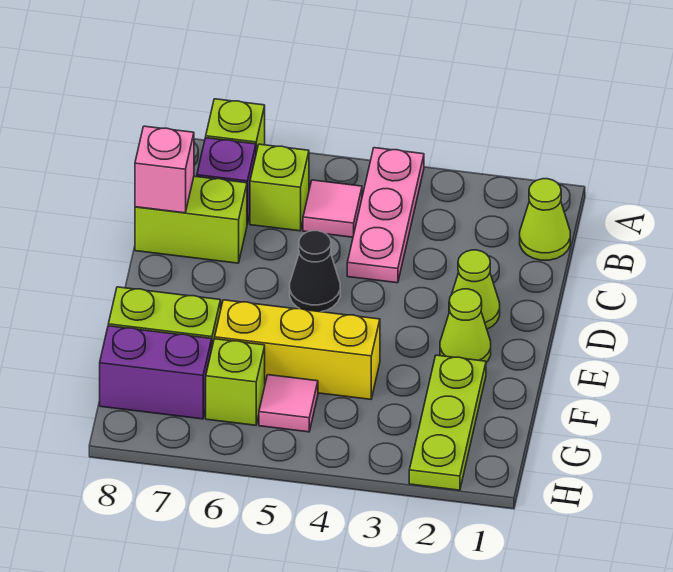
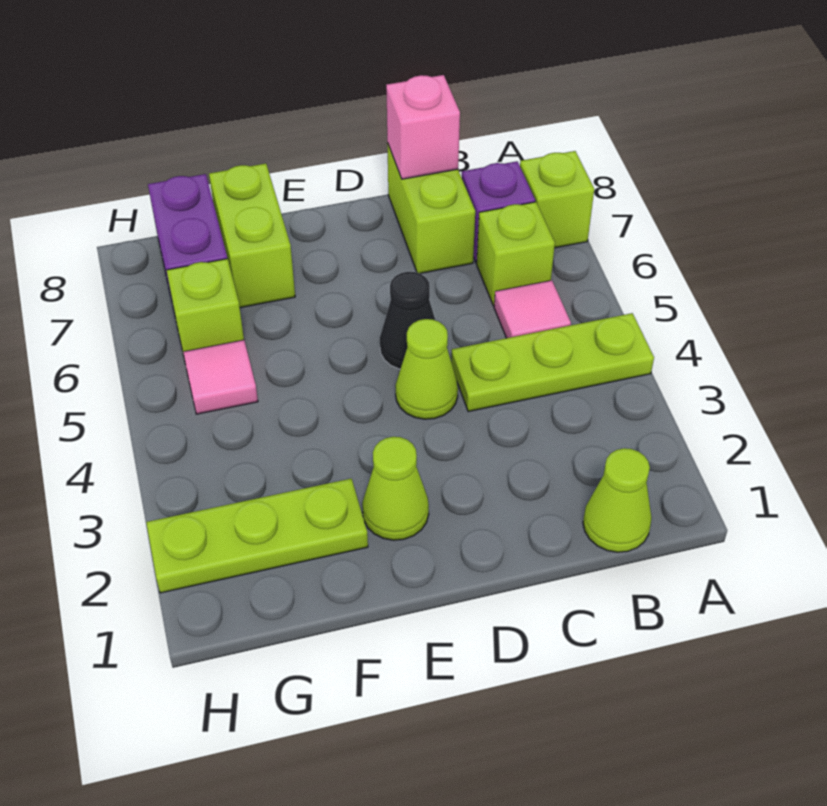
pink 1x3 plate [347,148,424,283] -> lime 1x3 plate [451,313,654,412]
lime 1x1 cone [449,250,500,329] -> lime 1x1 cone moved to [395,319,458,419]
yellow 1x3 brick [215,300,380,399] -> none

